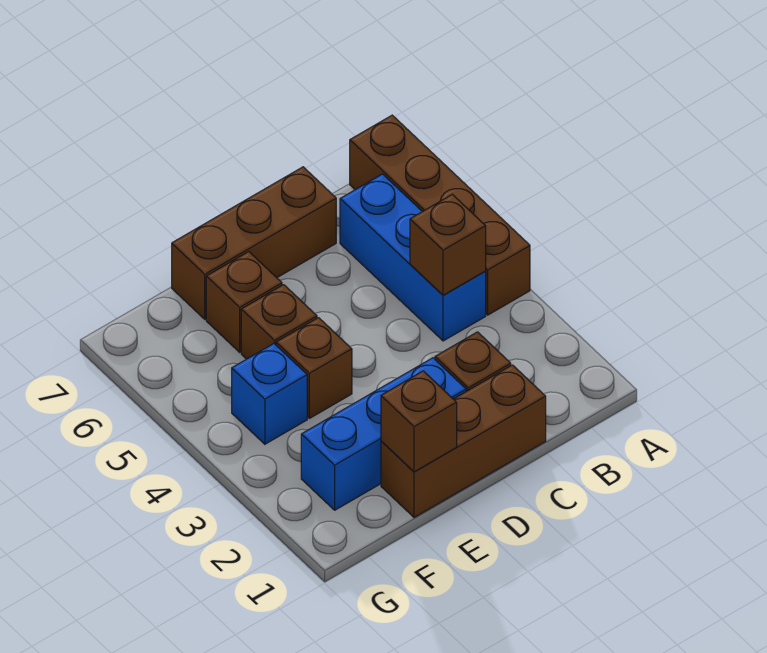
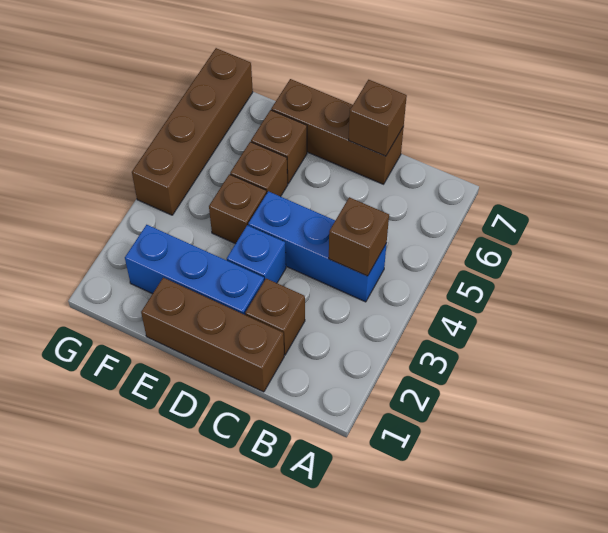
brown 1x4 brick [350,115,530,315] -> brown 1x4 brick moved to [132,48,253,215]
blue 1x3 brick [340,174,486,341] -> blue 1x3 brick turned to [248,191,387,302]
brown 1x1 brick [381,371,457,472] -> brown 1x1 brick moved to [349,80,407,156]
blue 1x1 brick [232,344,307,444] -> blue 1x1 brick moved to [227,225,286,283]

